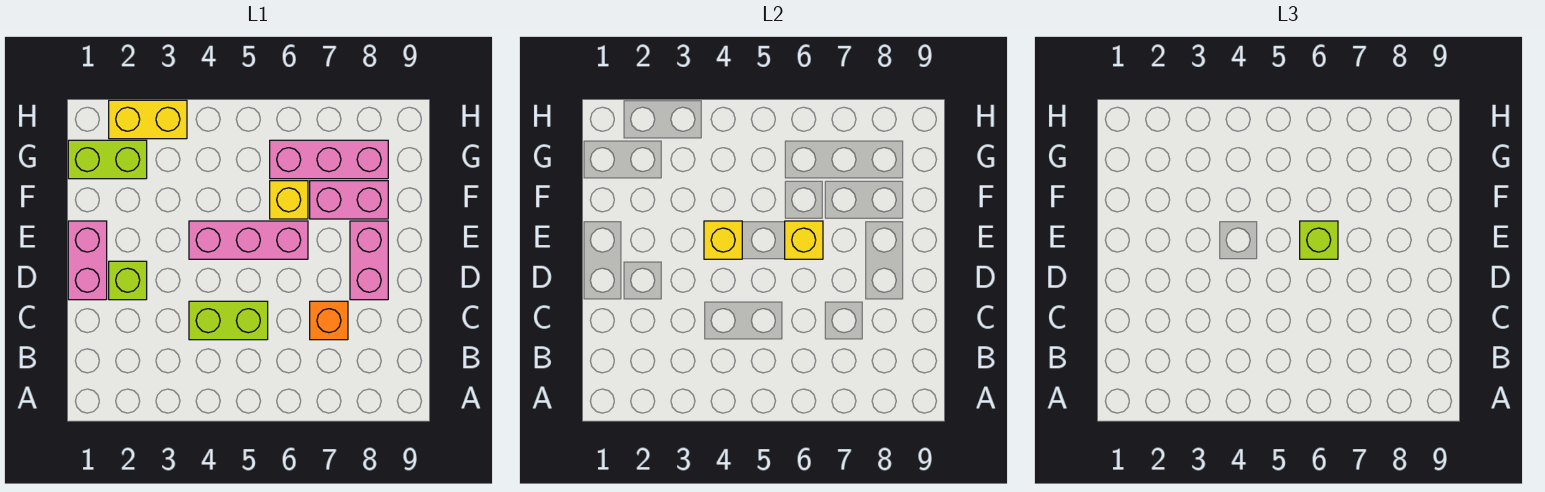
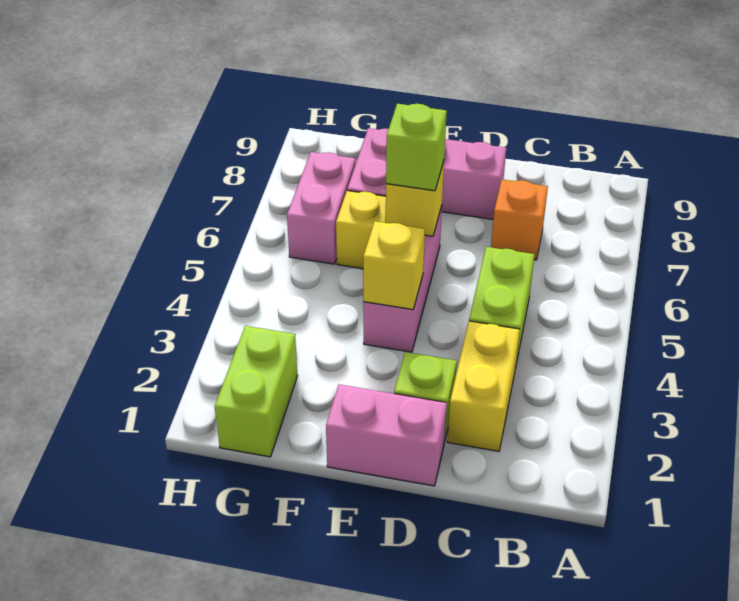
pink 1x3 brick [270,140,388,179] -> pink 1x2 brick [287,152,355,264]
yellow 1x2 brick [109,100,187,139] -> yellow 1x2 brick moved to [447,321,520,451]

